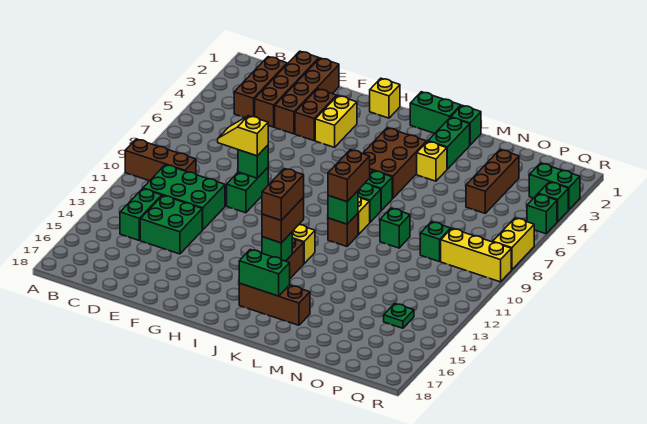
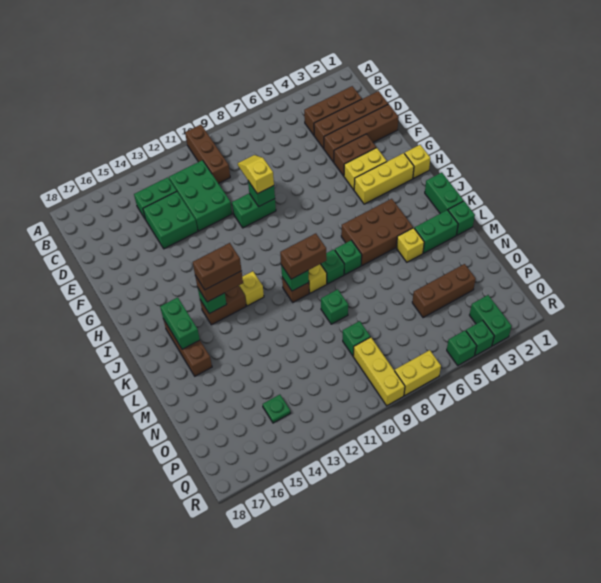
none -> yellow 1x3 brick [354,153,414,204]

